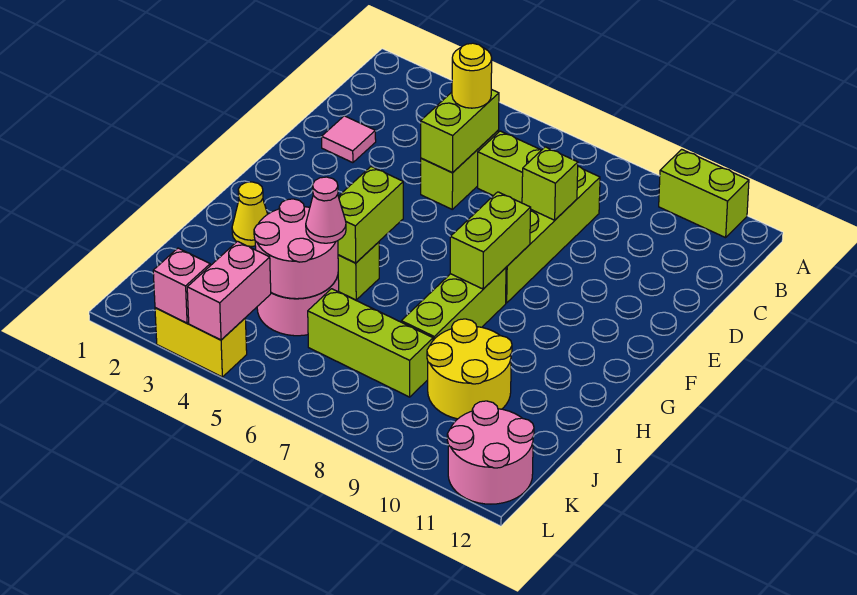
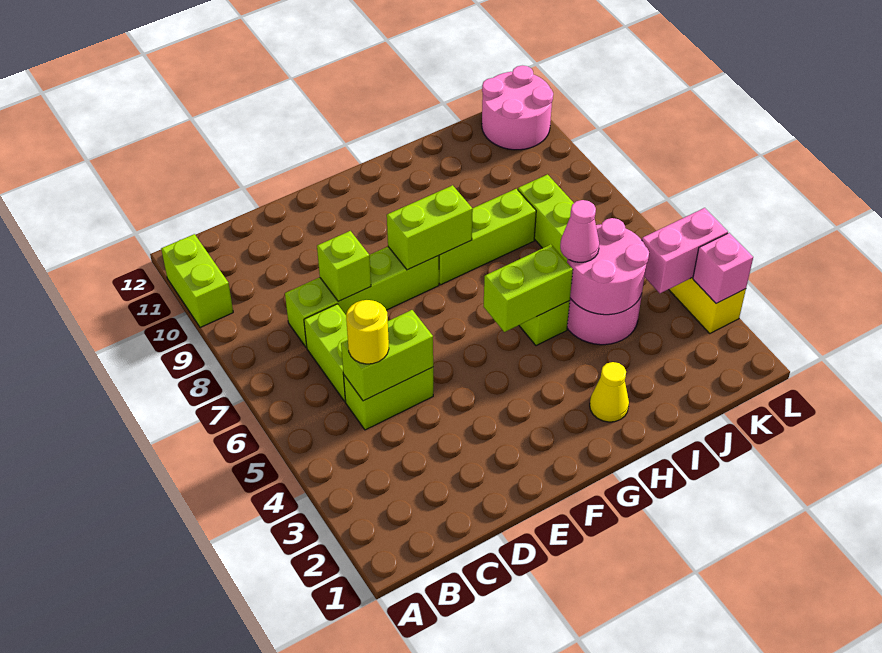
pink 1x1 tile [322,116,376,163] -> none
yellow 2x2 round brick [427,319,512,419] -> none

